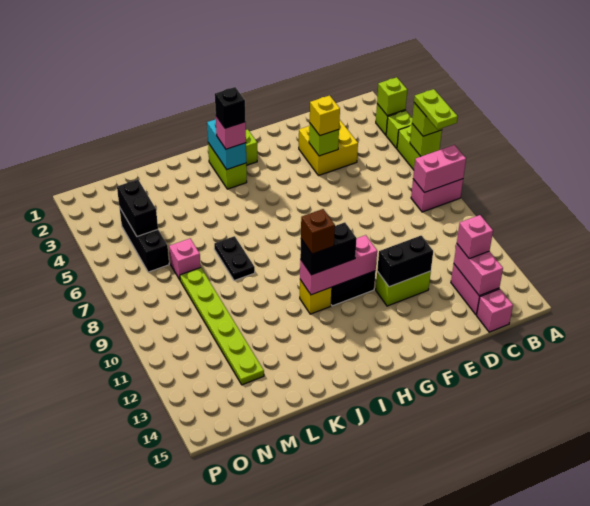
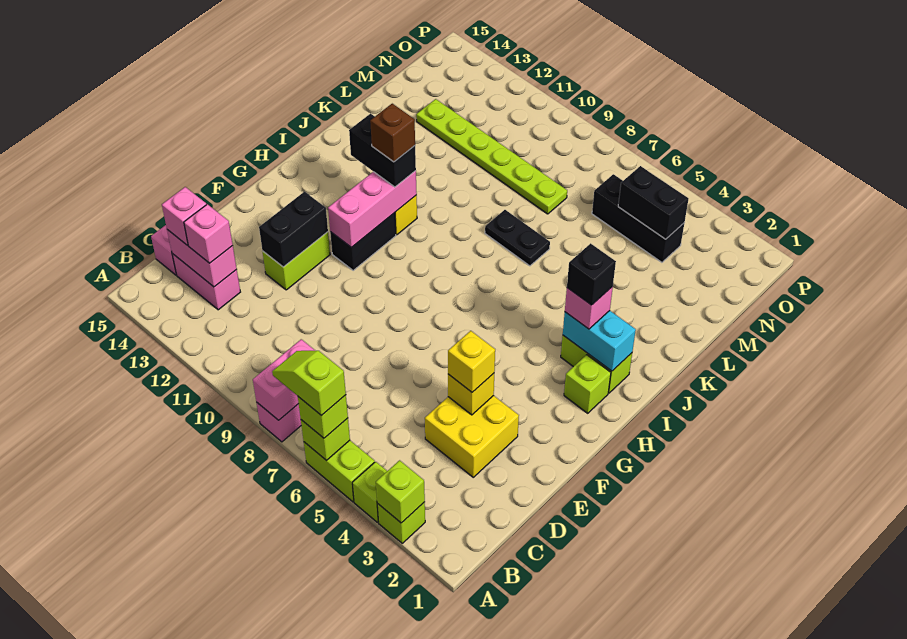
lime 1x2 plate [414,89,458,129] -> lime 1x2 slope [272,351,346,416]
lime 1x1 brick [309,124,339,156] -> yellow 1x1 brick [448,373,494,415]
black 1x2 brick [300,222,357,275] -> black 1x2 brick turned to [349,113,416,187]
pink 1x1 brick [169,239,201,280] -> pink 1x1 brick moved to [162,187,206,245]

